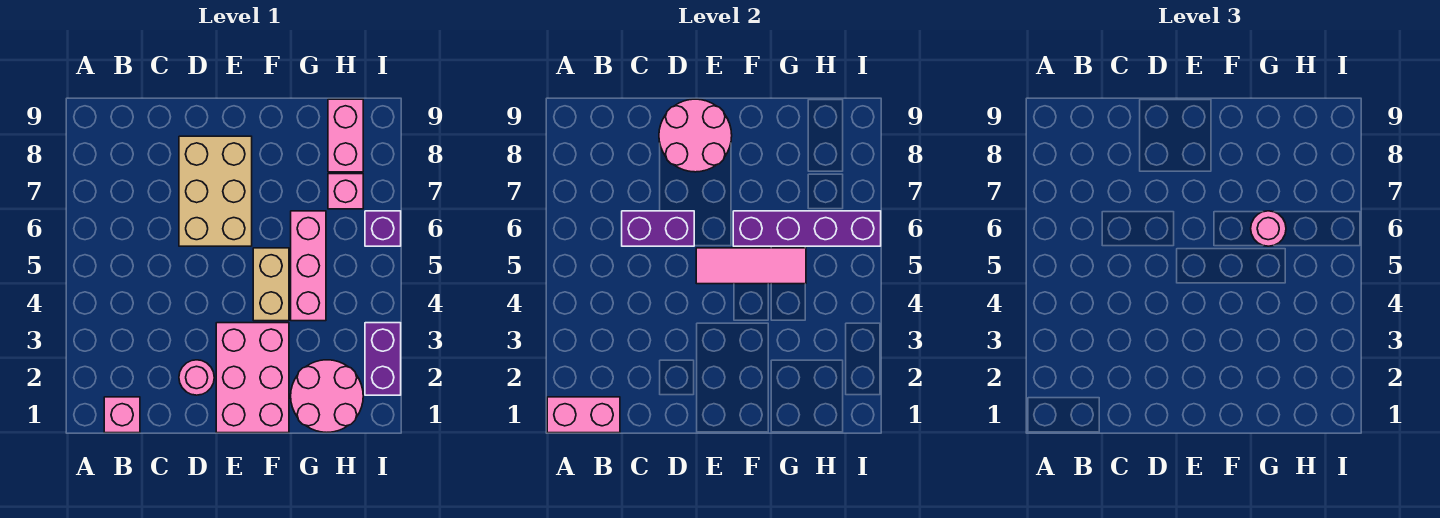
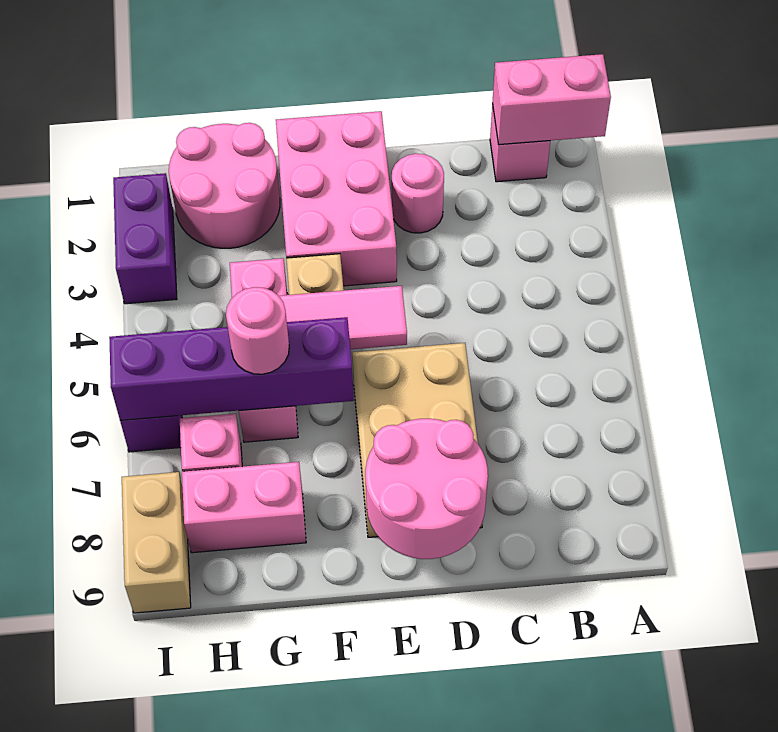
purple 1x2 brick [622,211,694,246] -> none
pink 1x2 brick [328,99,363,172] -> pink 1x2 brick turned to [182,462,306,553]
none -> tan 1x2 brick [122,472,191,613]

